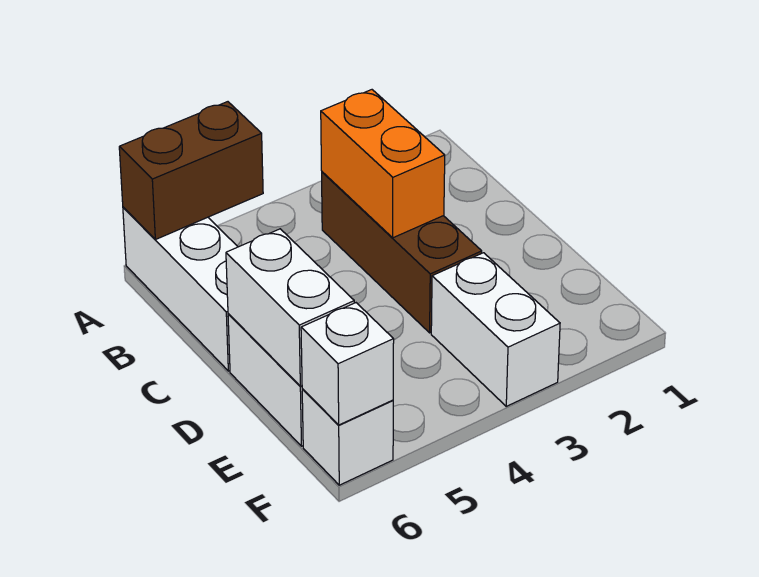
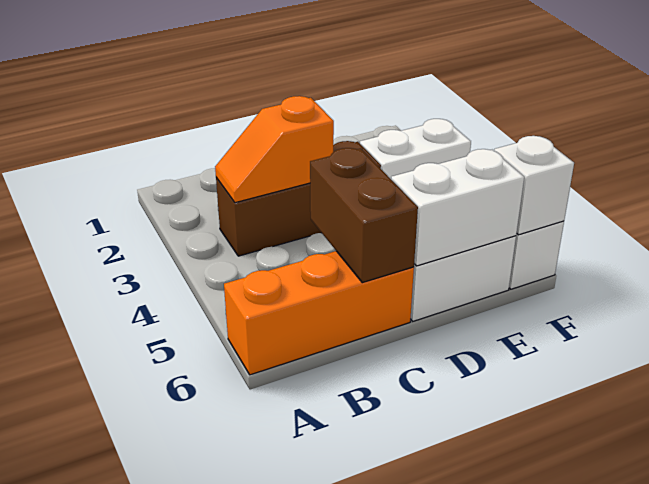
brown 1x2 brick [119,102,263,240] -> brown 1x2 brick moved to [310,148,418,283]
white 1x3 brick [123,207,238,371] -> orange 1x3 brick [224,251,414,375]
orange 1x2 brick [321,90,445,238] -> orange 1x2 slope [215,96,334,203]

